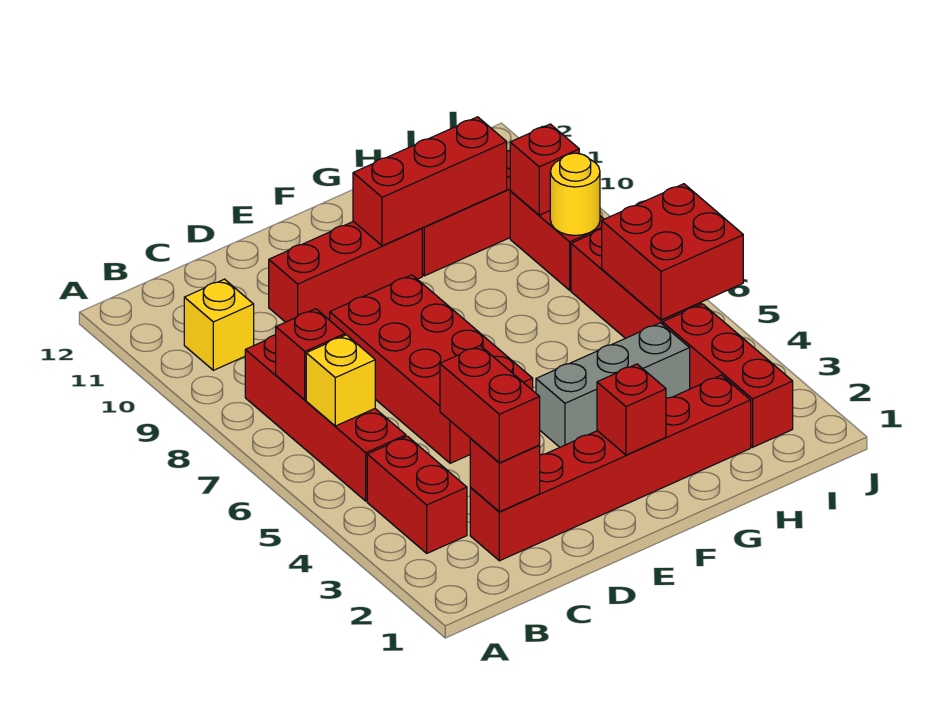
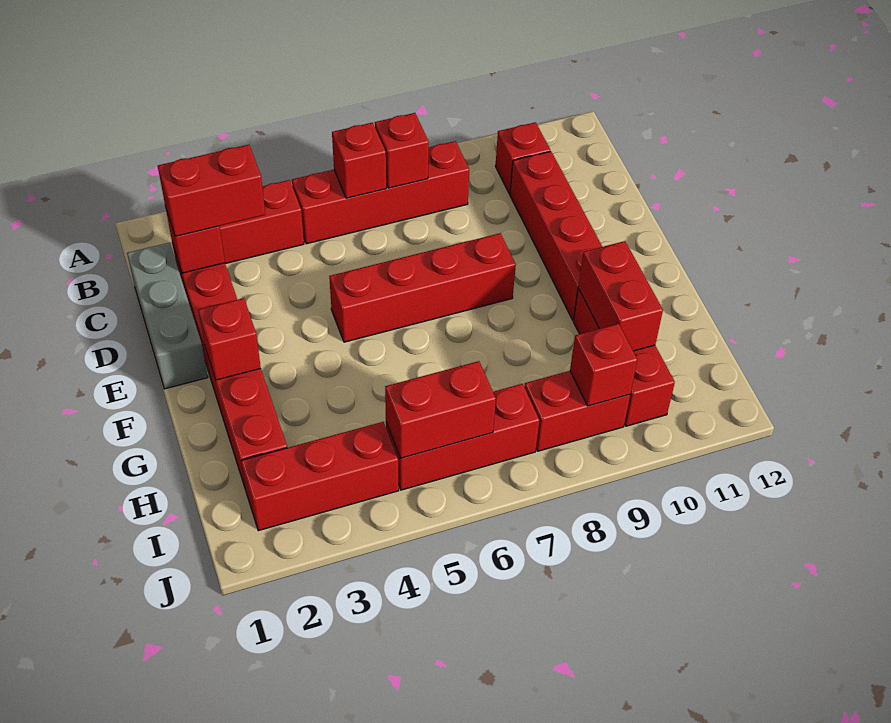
yellow 1x1 brick [306,335,375,426] -> red 1x1 brick [332,123,386,198]
yellow 1x1 brick [184,279,254,370] -> red 1x1 brick [495,122,550,194]
red 2x4 brick [330,275,533,463] -> red 1x4 brick [329,233,516,342]
red 1x3 brick [269,221,422,322] -> red 1x4 brick [510,151,602,320]
grey 1x3 brick [536,323,690,447] -> grey 1x3 brick moved to [127,243,208,389]
red 1x3 brick [353,117,507,246] -> red 1x2 brick [578,241,663,351]
red 2x2 brick [602,184,743,320] -> red 1x2 brick [385,361,496,458]
yellow 1x1 round brick [550,153,600,235] -> none

